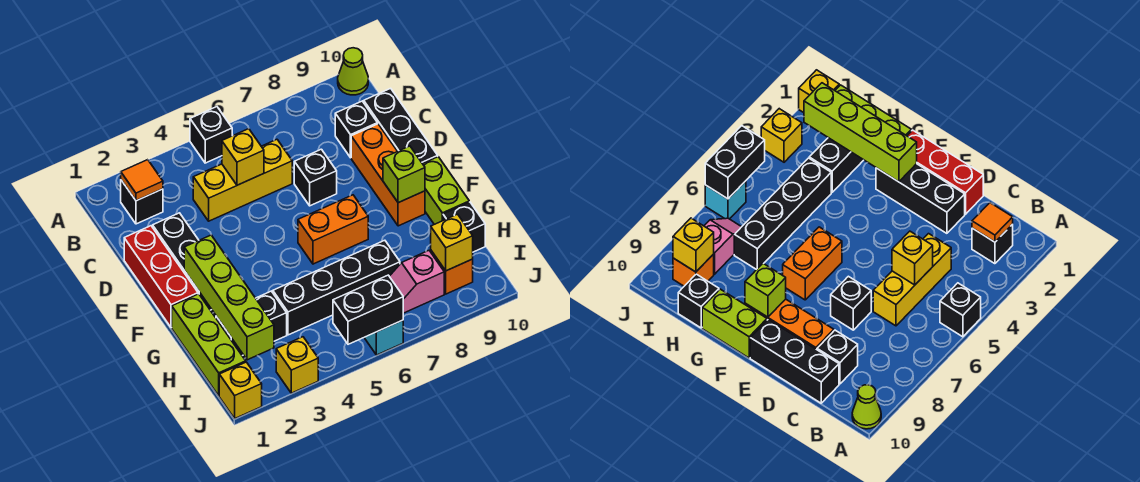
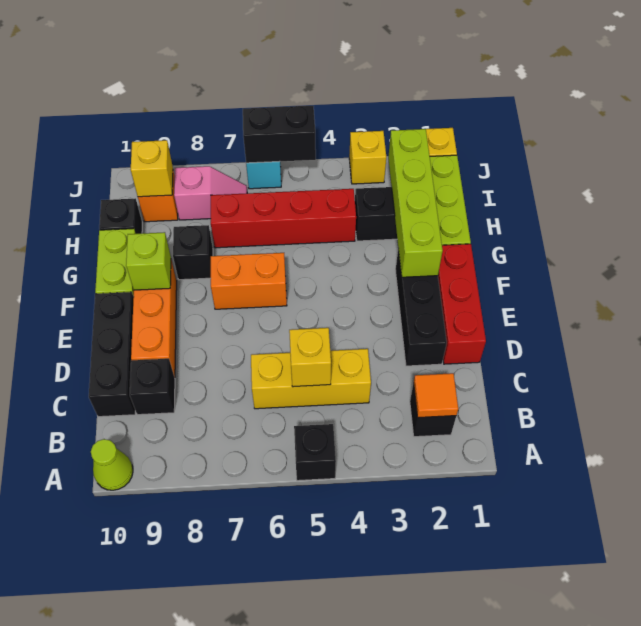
black 1x1 brick [294,149,337,206] -> black 1x1 brick moved to [173,225,213,280]
black 1x4 brick [273,240,400,335] -> red 1x4 brick [211,189,356,248]

